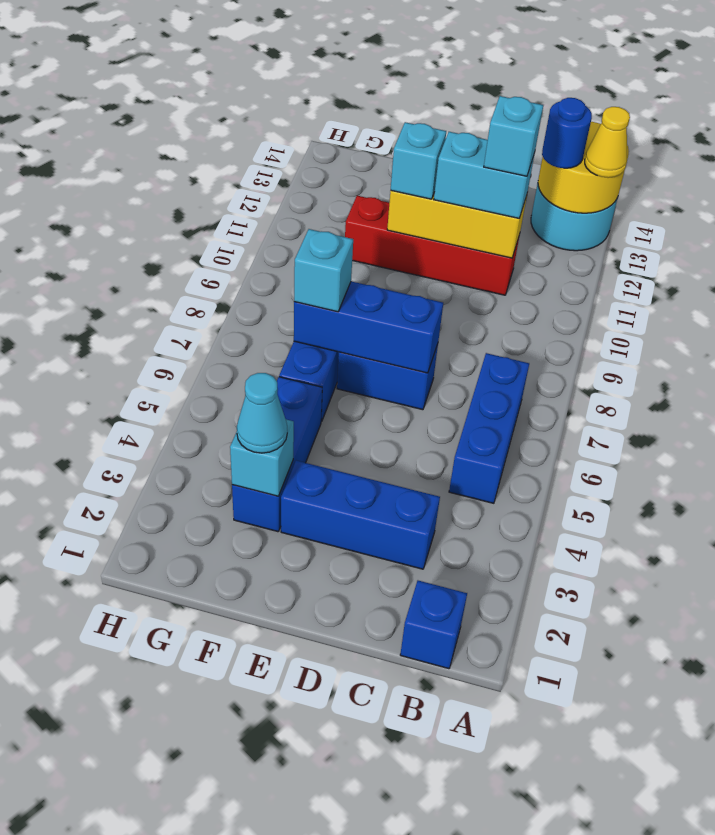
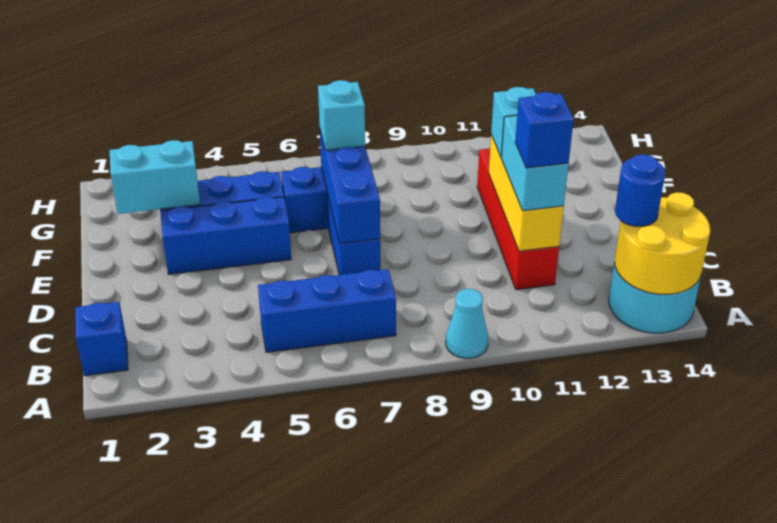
yellow 1x1 cone [585,107,630,178] -> none
blue 1x3 brick [281,461,440,569] -> blue 1x3 brick turned to [160,197,291,274]
cyan 1x1 brick [484,96,543,176] -> blue 1x1 brick [515,92,574,168]
cyan 1x1 brick [230,420,294,496] -> cyan 1x2 brick [110,140,200,214]
cyan 1x1 cone [237,373,287,453] -> cyan 1x1 cone moved to [446,289,488,358]

